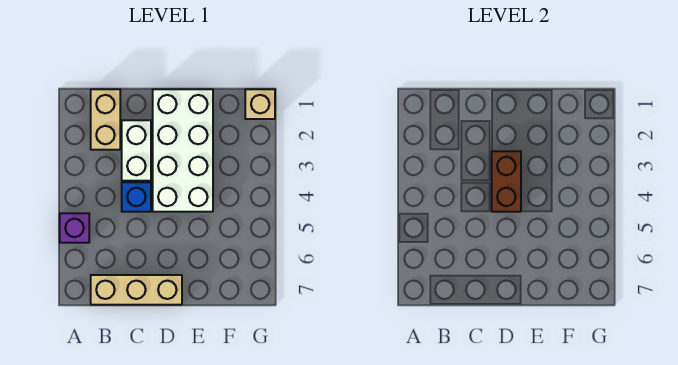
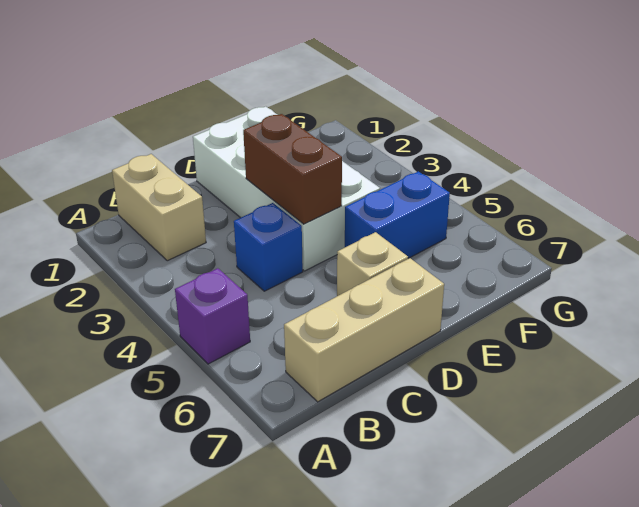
white 1x2 brick [122,120,151,181] -> none
none -> blue 1x2 brick [345,171,450,258]
tan 1x1 brick [245,89,275,119] -> tan 1x1 brick moved to [337,232,408,296]

